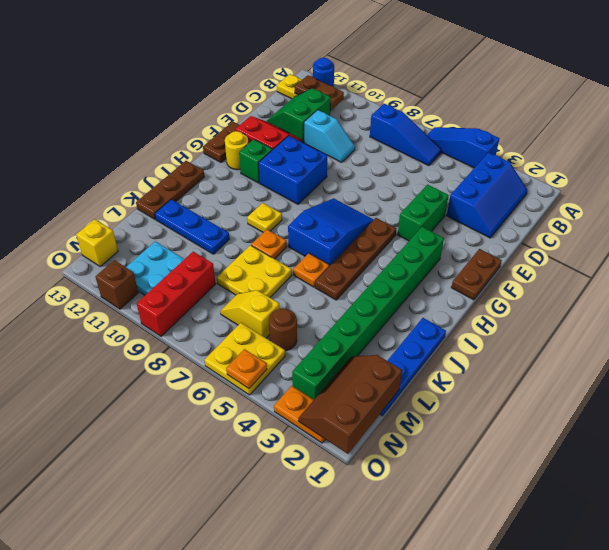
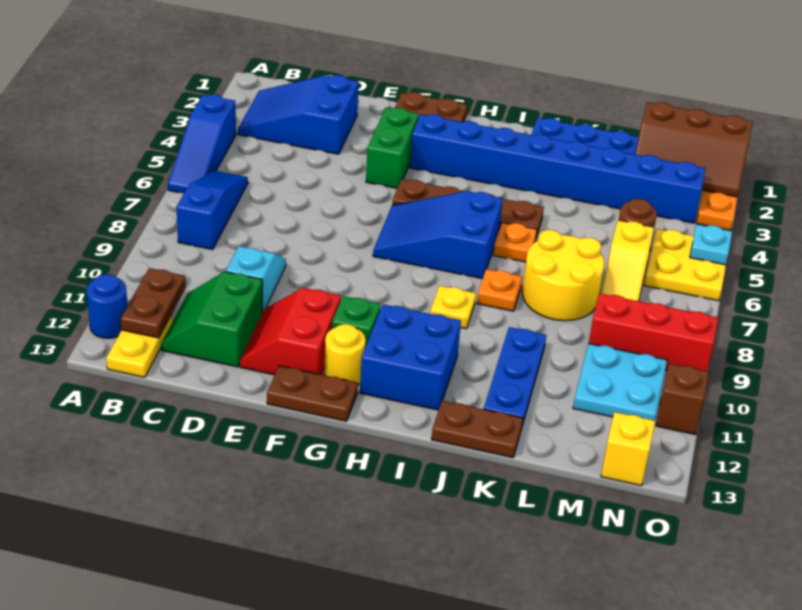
blue 2x3 slope [447,152,527,238] -> blue 2x3 slope turned to [238,75,359,154]
green 2x2 slope [267,88,331,143] -> green 2x2 slope turned to [161,272,262,367]
green 1x2 brick [398,185,449,241] -> green 1x2 brick turned to [366,108,419,188]
blue 2x2 brick [259,136,327,204] -> blue 2x2 brick moved to [360,304,461,410]
green 1x8 brick [292,227,444,400] -> blue 1x8 brick [410,114,706,223]
brown 1x3 plate [136,161,204,219] -> brown 1x2 plate [432,401,523,458]
yellow 2x2 plate [217,245,292,297] -> yellow 2x2 round brick [522,230,604,321]
orange 1x1 plate [226,349,267,389] -> cyan 1x1 plate [690,225,732,265]

